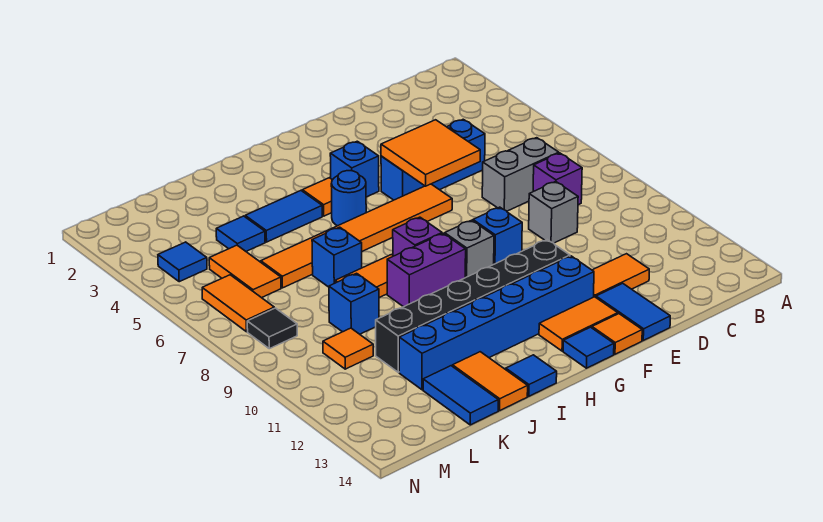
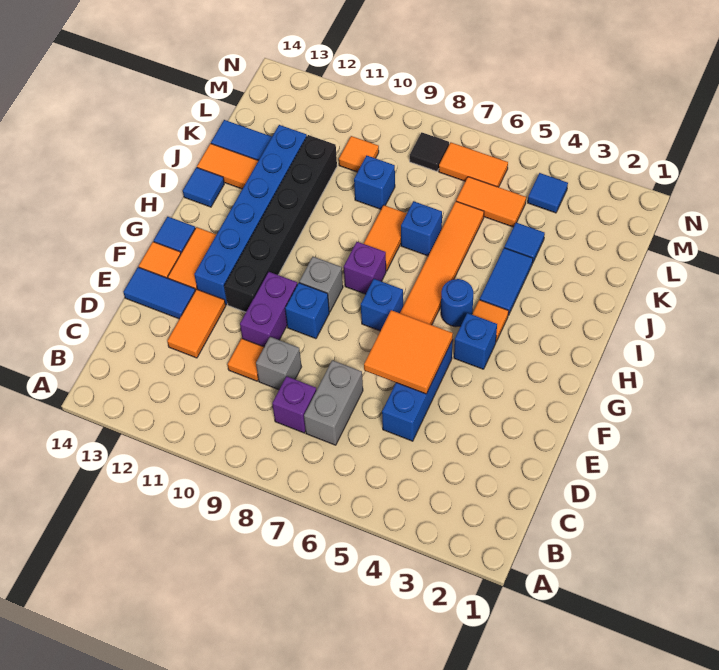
none -> orange 1x1 tile [227,338,264,381]
none -> blue 1x1 brick [361,279,403,331]
purple 1x2 brick [387,233,466,307] -> purple 1x2 brick moved to [240,272,297,347]

